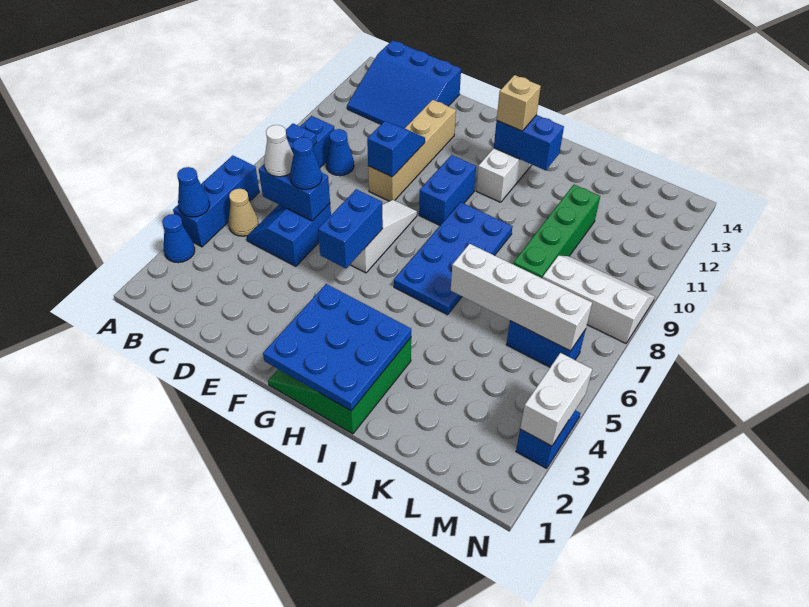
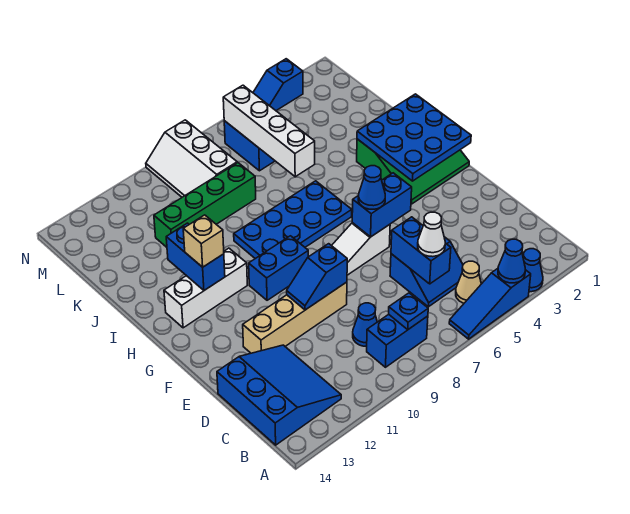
blue 1x3 brick [173,156,259,247] -> blue 1x3 slope [449,269,531,339]
blue 1x1 cone [290,137,322,190] -> blue 1x1 cone moved to [358,166,385,209]
white 1x2 brick [520,353,592,446] -> none

